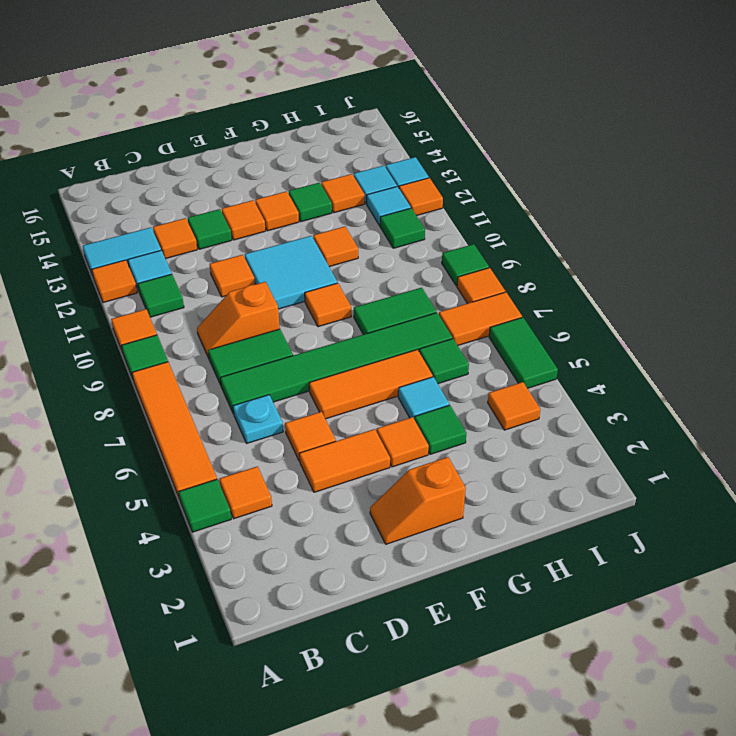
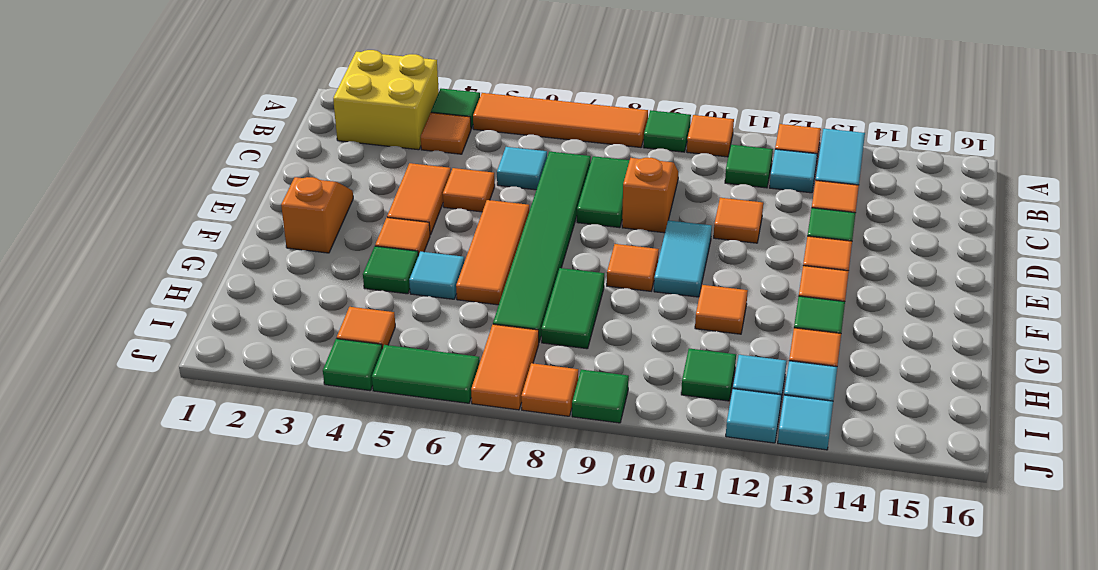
none -> yellow 2x2 brick [333,50,439,150]
cyan 1x1 plate [233,395,283,443] -> cyan 1x1 tile [497,147,547,190]
cyan 2x2 tile [245,236,337,309] -> cyan 1x2 tile [654,220,712,297]
green 1x1 tile [419,339,469,384] -> green 1x1 tile moved to [323,339,382,391]
orange 1x1 tile [399,178,443,216] -> cyan 1x1 tile [726,389,781,443]

